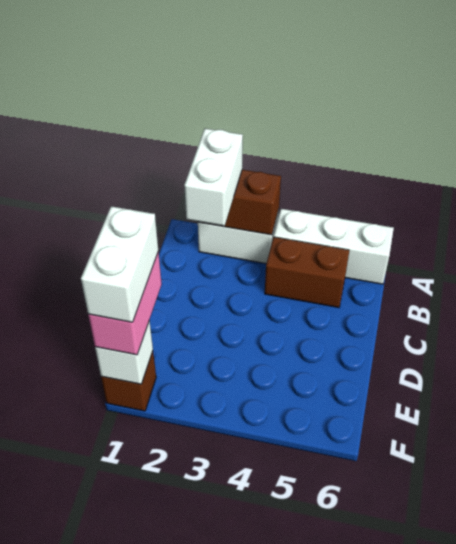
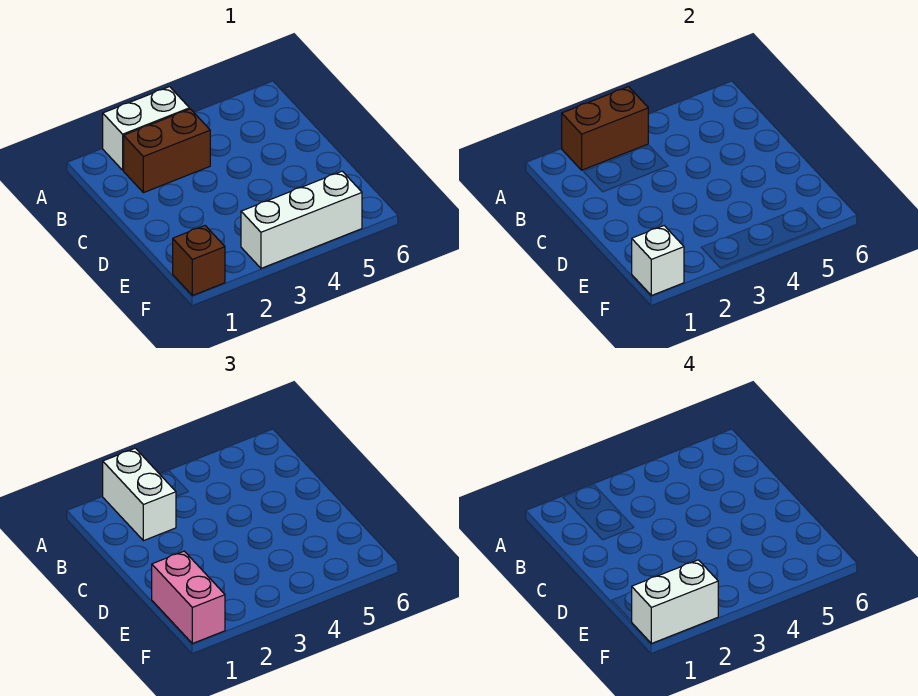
white 1x3 brick [274,209,394,284] -> white 1x3 brick moved to [241,171,362,268]
brown 1x2 brick [265,237,349,308] -> brown 1x2 brick moved to [124,109,210,193]
white 1x2 brick [81,206,158,322] -> white 1x2 brick turned to [631,560,718,644]

